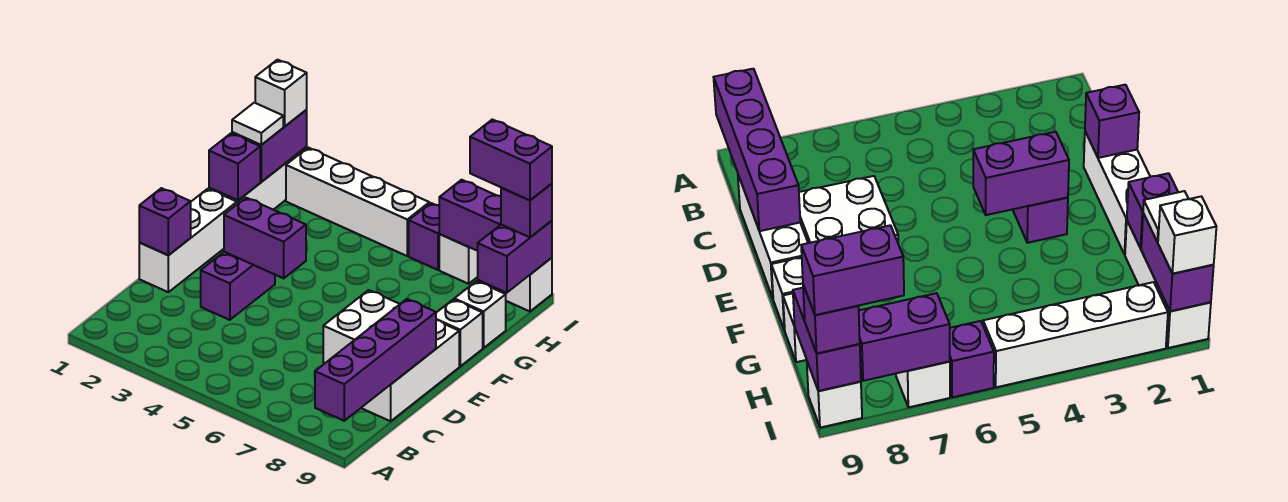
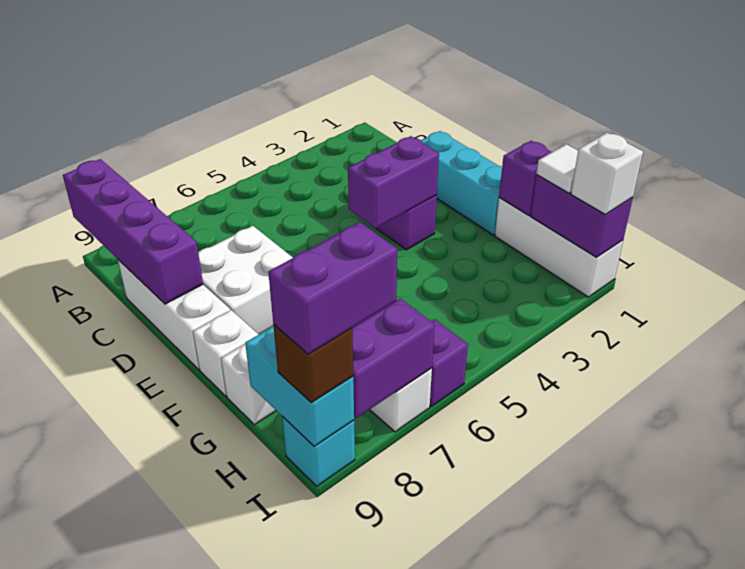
white 1x3 brick [139,189,237,292] -> cyan 1x3 brick [421,131,502,235]
purple 1x1 brick [139,188,191,255] -> none
purple 1x2 brick [478,221,552,293] -> cyan 1x2 brick [245,326,354,446]
white 1x4 brick [286,148,429,256] -> none
white 1x1 brick [501,258,552,311] -> cyan 1x1 brick [282,417,355,486]
purple 1x1 brick [501,184,552,237] -> brown 1x1 brick [274,325,353,402]

